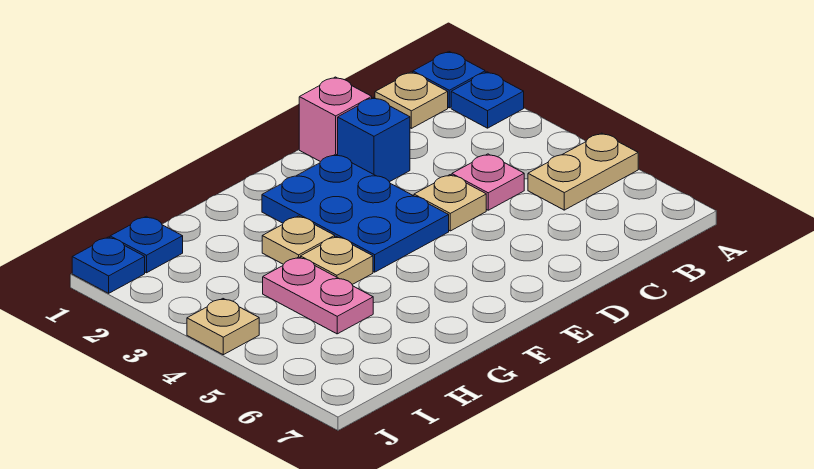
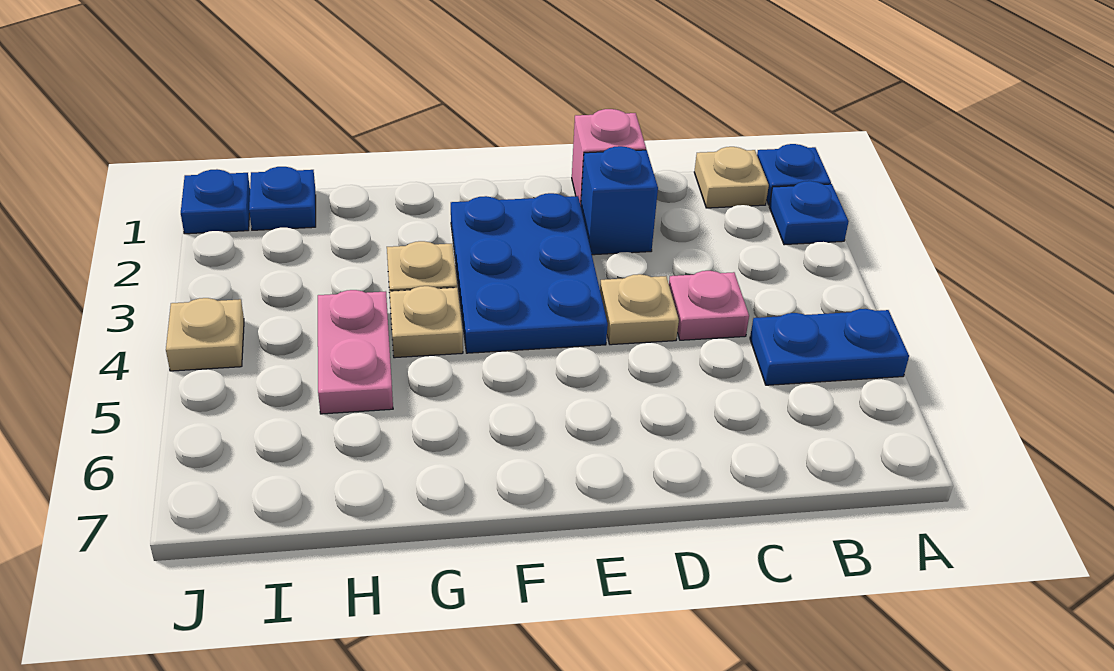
tan 1x2 plate [528,133,638,210] -> blue 1x2 plate [750,309,909,385]

